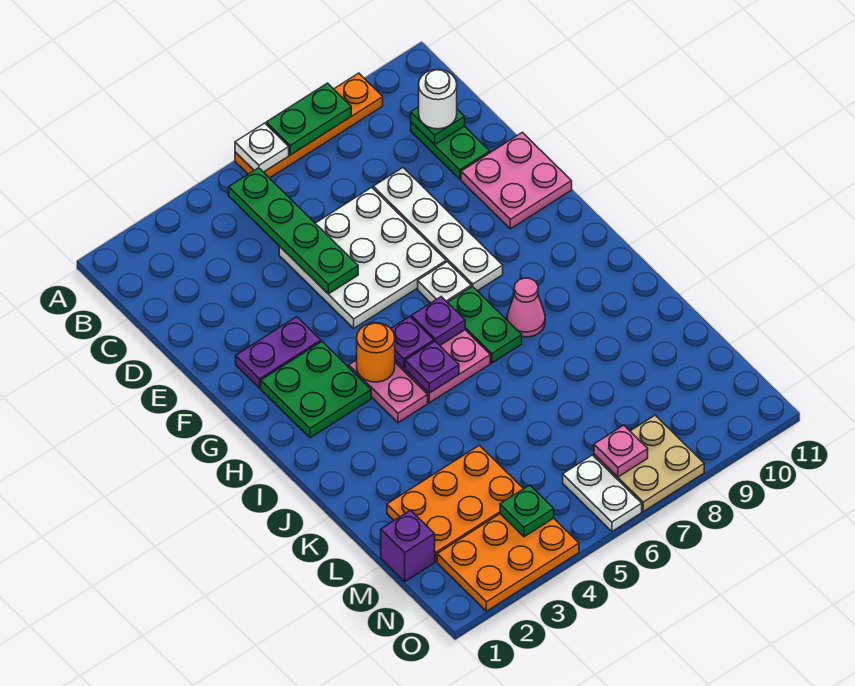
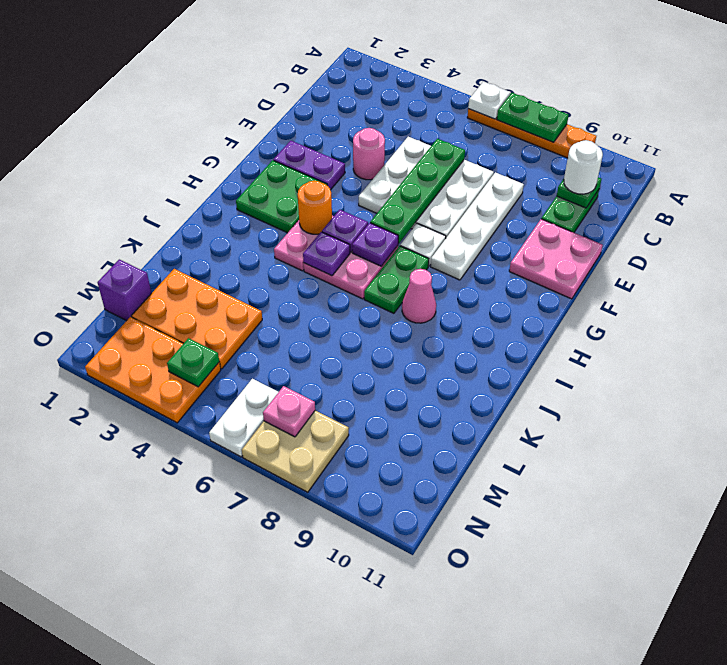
green 1x4 plate [229,168,358,294] -> green 1x4 plate moved to [370,139,465,243]
none -> pink 1x1 round brick [353,128,385,180]

